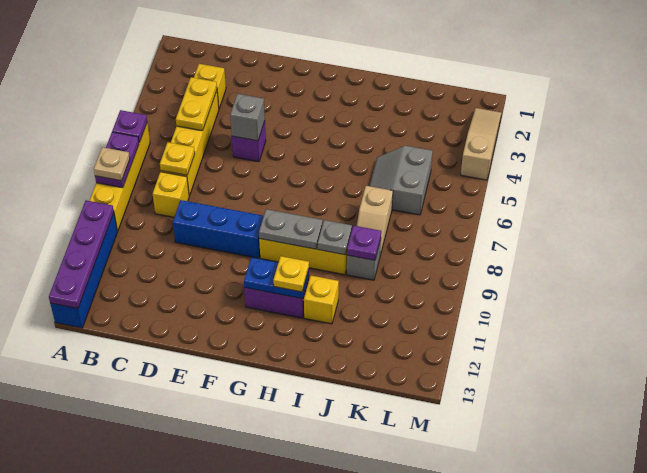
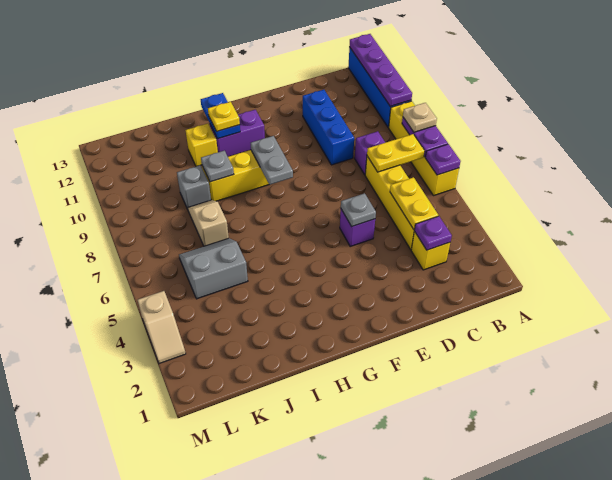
yellow 1x1 plate [160,142,195,175] -> yellow 1x2 plate [367,134,425,172]
yellow 1x1 brick [153,172,189,217] -> purple 1x1 brick [355,131,385,175]
blue 1x3 brick [173,200,264,258] -> blue 1x3 brick turned to [303,90,354,165]
grey 1x1 brick [230,94,265,141] -> grey 1x1 plate [341,193,376,226]
grey 1x2 plate [259,209,323,249] -> grey 1x2 plate turned to [251,136,293,185]
blue 1x2 plate [244,257,309,299] -> blue 1x2 plate turned to [201,93,240,139]
grey 2x2 slope [370,146,433,215] -> grey 2x2 slope turned to [179,238,248,299]
purple 1x1 plate [347,226,381,260] -> purple 1x1 plate moved to [414,216,452,250]
tan 1x3 slope [461,108,501,180] -> tan 1x2 slope [138,291,186,364]

